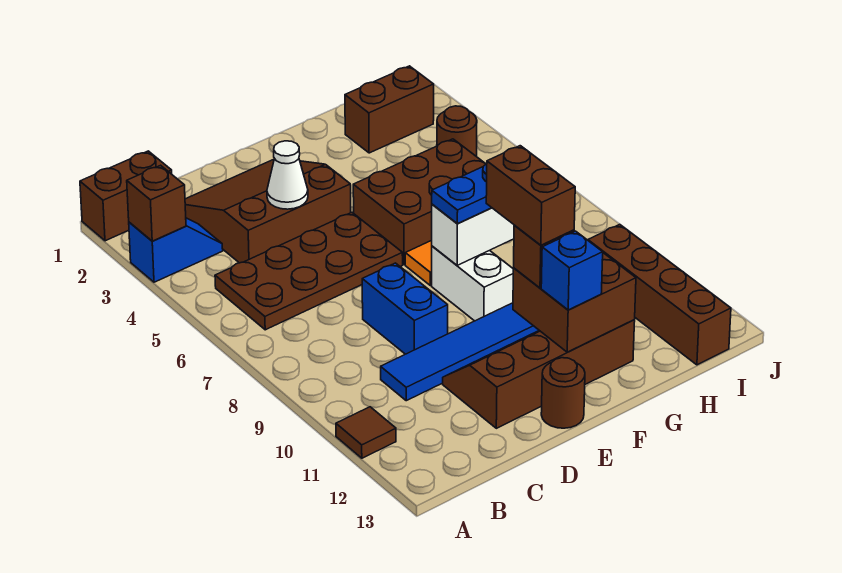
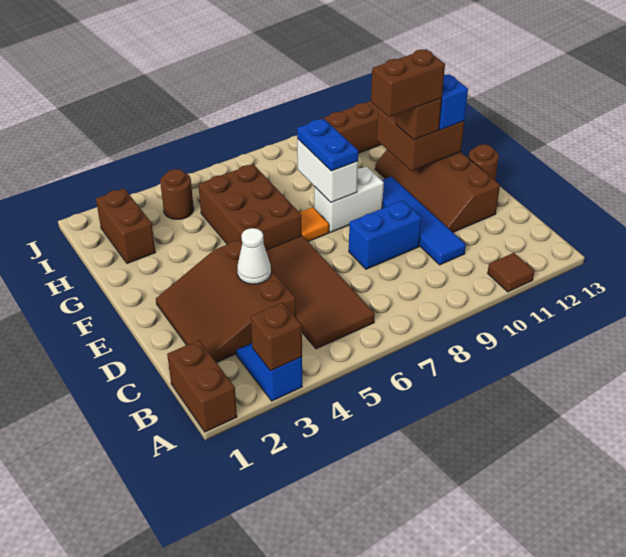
brown 2x4 plate [215,213,403,330] -> brown 2x4 tile [266,236,375,349]

